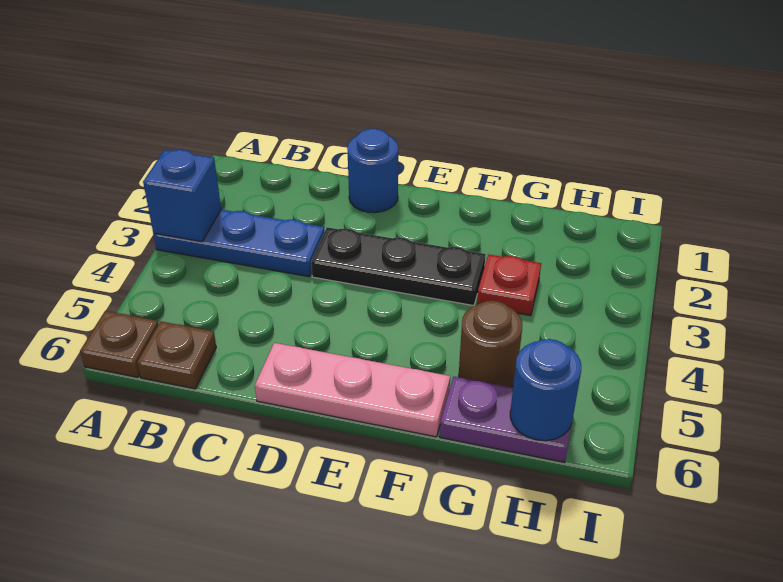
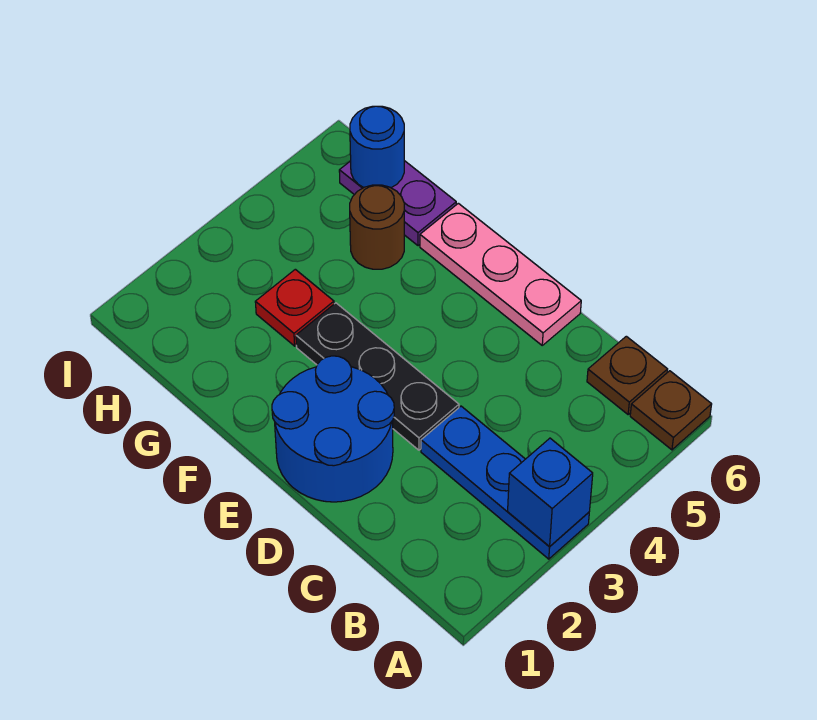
blue 1x1 round brick [347,129,398,213] -> blue 2x2 round brick [272,356,394,502]

